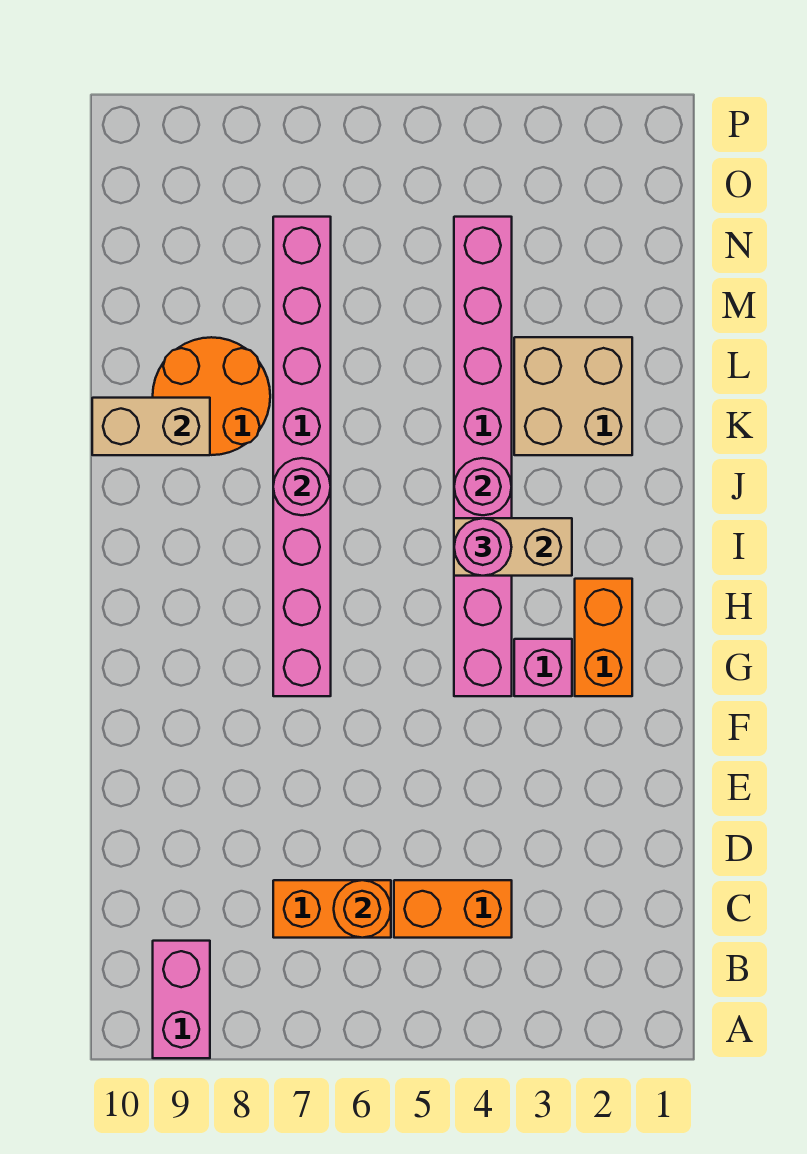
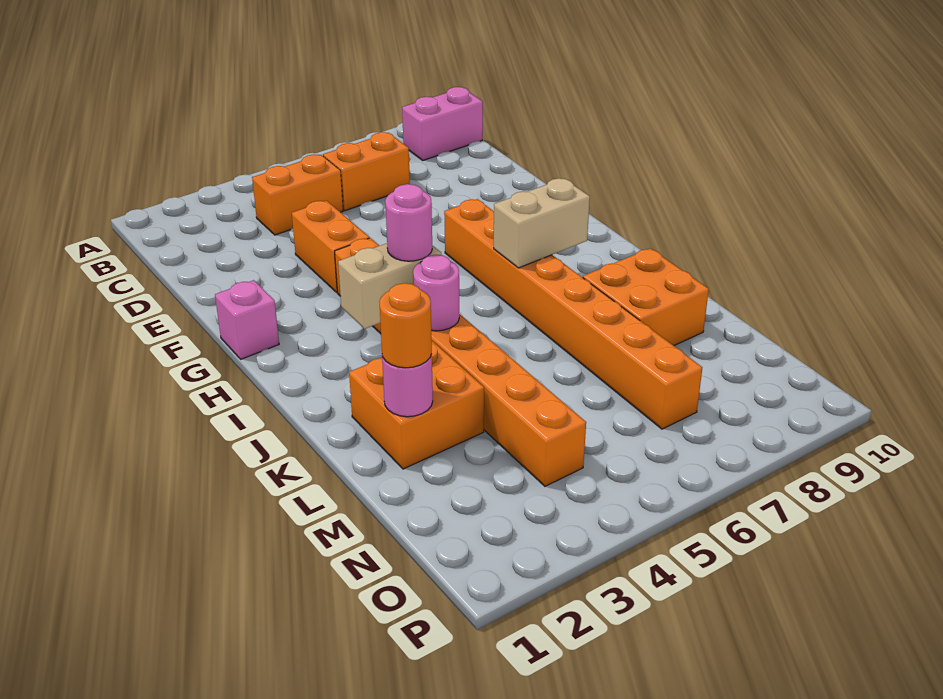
pink 1x2 brick [153,941,210,1058] -> pink 1x2 brick turned to [402,87,483,160]
orange 1x1 round brick [334,880,391,938] -> orange 1x1 round brick moved to [379,283,432,368]
orange 1x2 brick [575,579,632,696] -> orange 1x2 brick moved to [292,201,369,292]
pink 1x1 brick [514,639,572,696] -> pink 1x1 brick moved to [215,280,279,359]
pink 1x8 brick [454,217,512,696] -> orange 1x8 brick [335,238,586,486]
pink 1x8 brick [273,217,331,696] -> orange 1x8 brick [444,199,702,429]
pink 1x1 round brick [273,458,331,515] -> pink 1x1 round brick moved to [382,354,433,417]
tan 2x2 brick [514,337,632,455] -> orange 2x2 brick [349,340,484,469]
orange 2x2 round brick [153,337,270,455] -> orange 2x2 brick [583,248,709,346]
tan 1x2 brick [92,398,210,455] -> tan 1x2 brick moved to [494,178,590,268]

